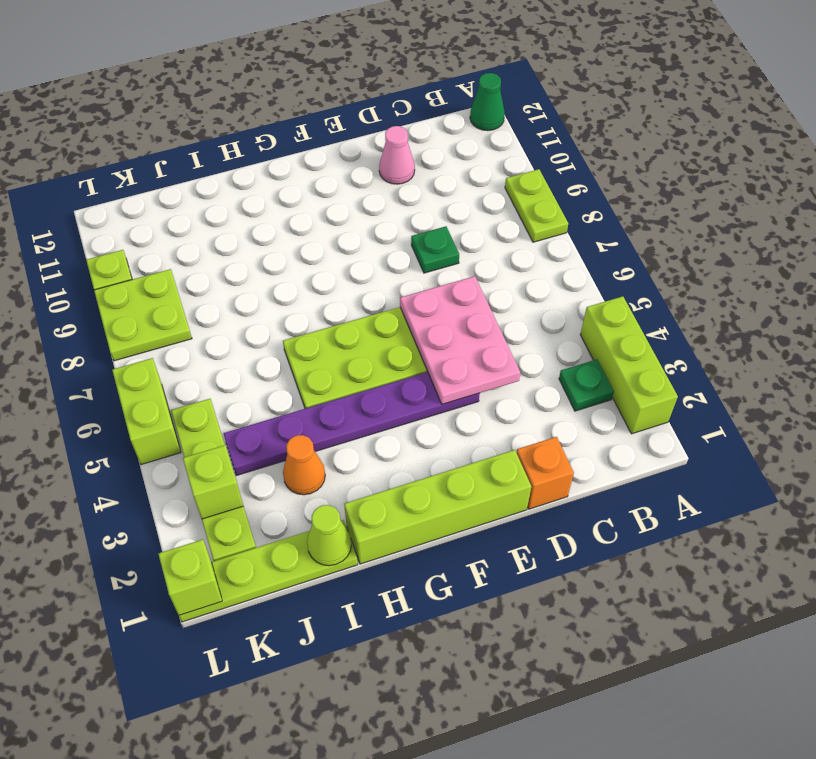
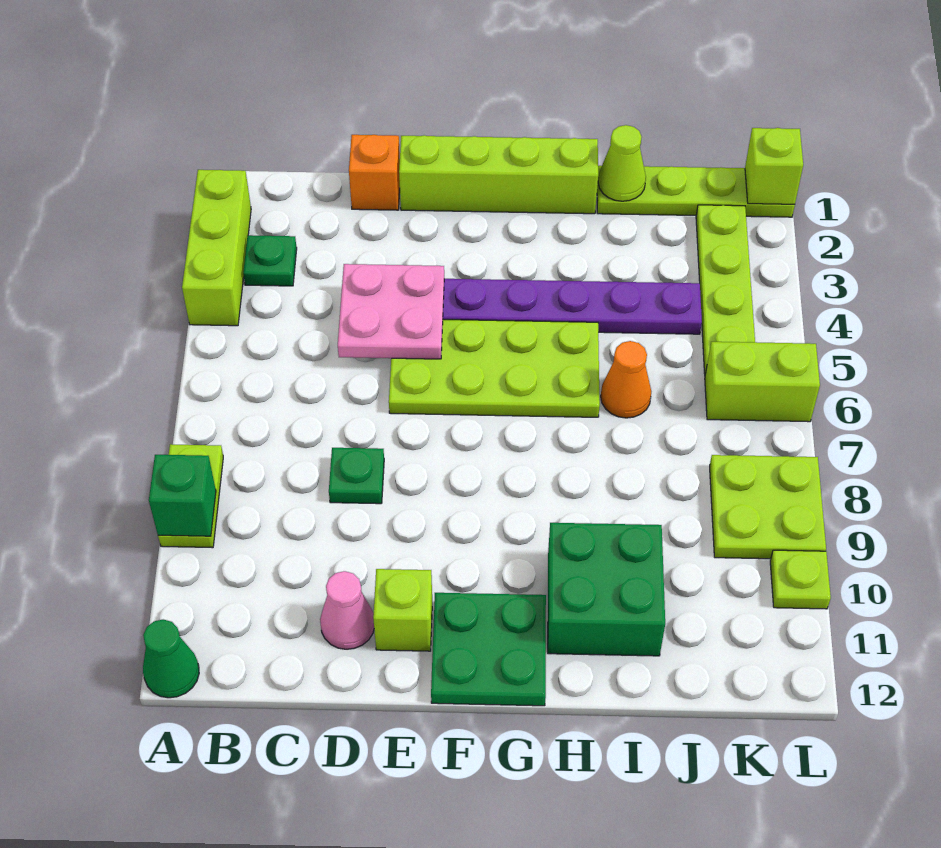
none -> green 1x1 brick [149,455,216,536]
pink 2x3 plate [400,276,520,404] -> pink 2x2 plate [338,264,444,359]
none -> green 2x2 plate [431,593,546,706]
none -> green 2x2 brick [548,523,665,656]
orange 1x1 cone [283,435,325,495] -> orange 1x1 cone moved to [601,341,651,418]
lime 1x1 brick [183,445,243,519] -> lime 1x1 brick moved to [373,569,432,651]
lime 1x2 brick [112,358,181,465] -> lime 1x2 brick turned to [705,342,820,422]

